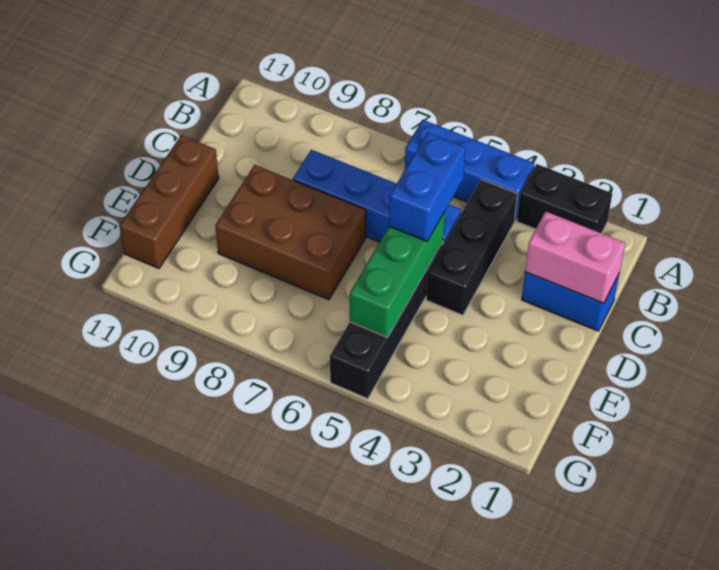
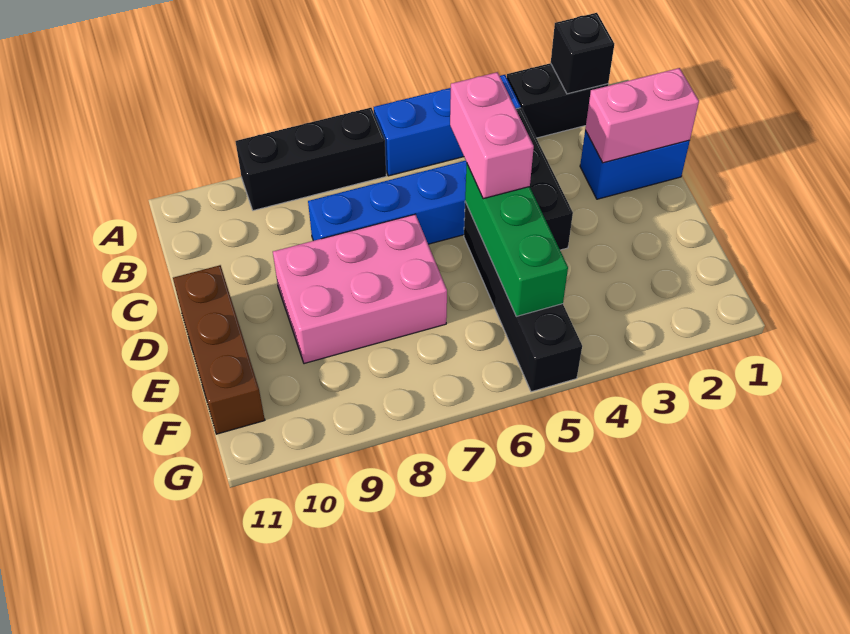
none -> black 1x1 brick [551,13,614,94]
none -> black 1x3 brick [235,108,386,211]
blue 1x2 brick [389,133,466,241] -> pink 1x2 brick [450,72,534,199]
brown 2x3 brick [215,165,366,300] -> pink 2x3 brick [273,214,447,364]

